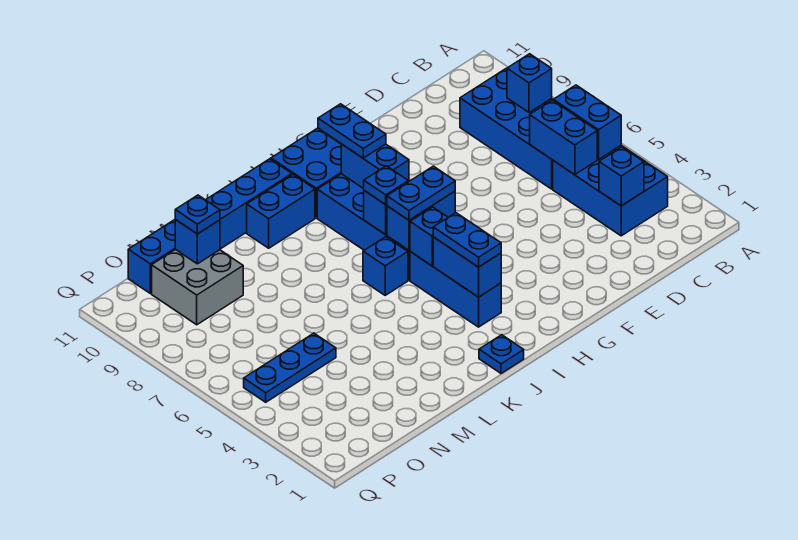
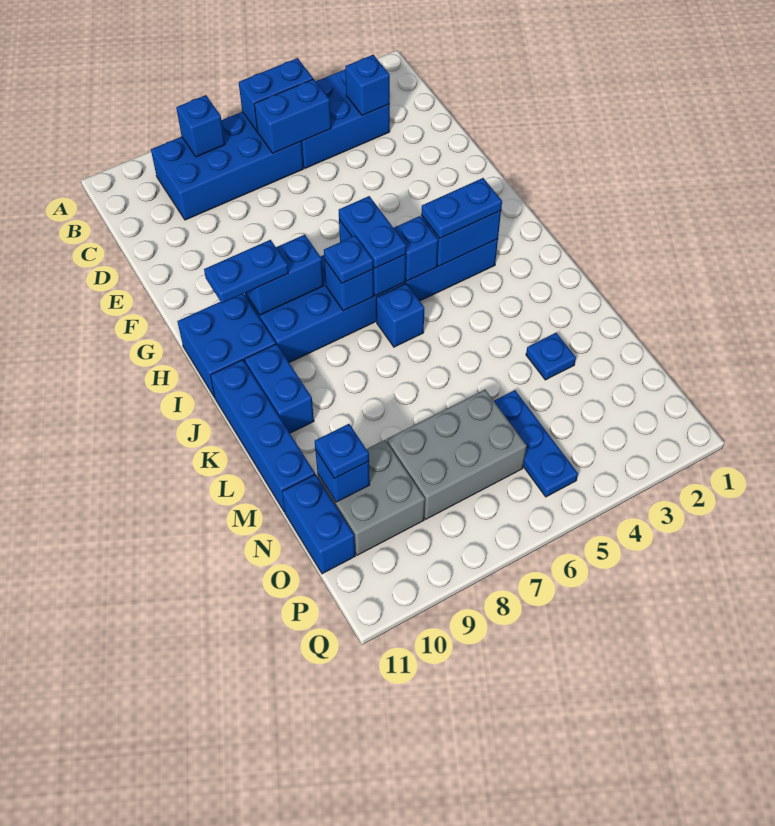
blue 1x1 plate [479,335,524,373] -> blue 1x1 plate moved to [526,333,576,380]
none -> grey 2x3 brick [387,390,527,519]

